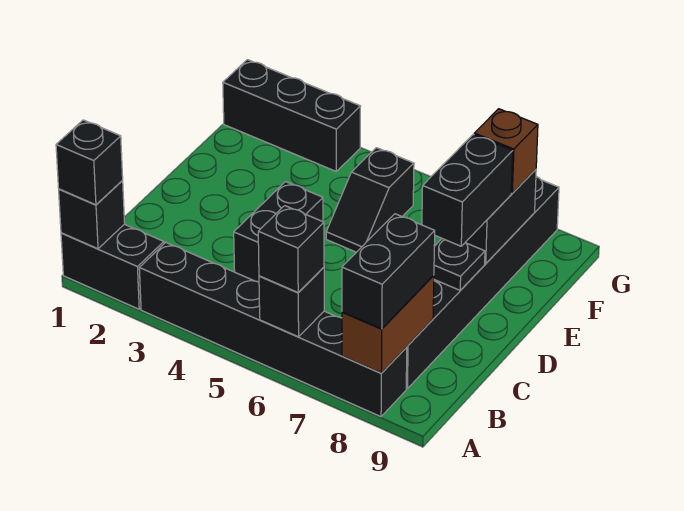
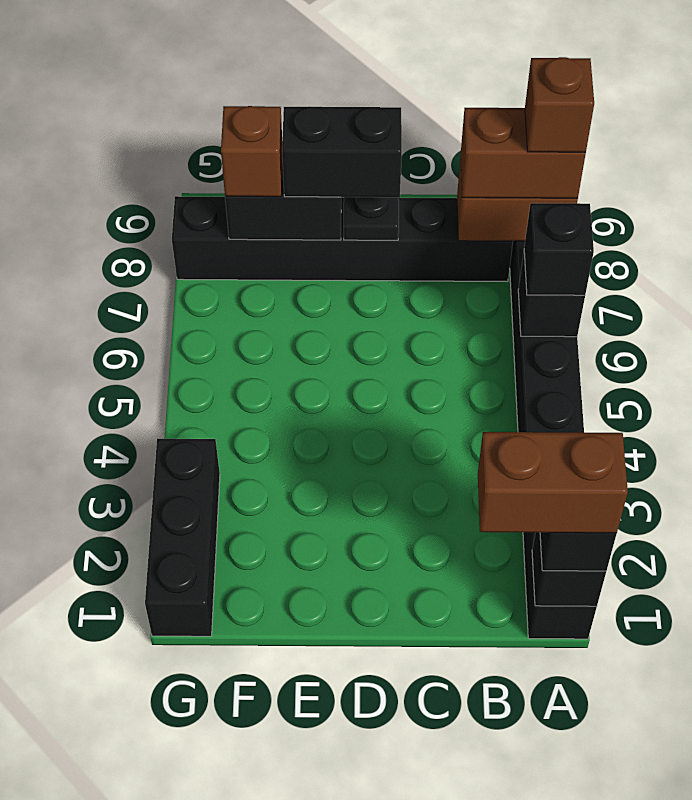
none -> brown 1x2 brick [478,432,628,533]
black 1x2 brick [342,214,435,329] -> brown 1x2 brick [461,108,586,199]
none -> brown 1x1 brick [525,57,594,153]
black 1x2 brick [234,182,323,282] -> none
black 1x2 slope [326,148,414,252] -> none

